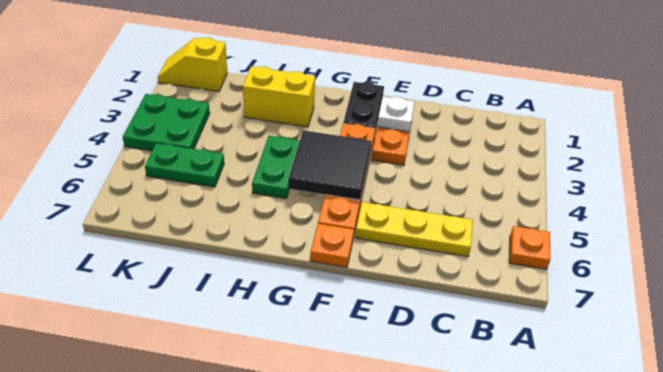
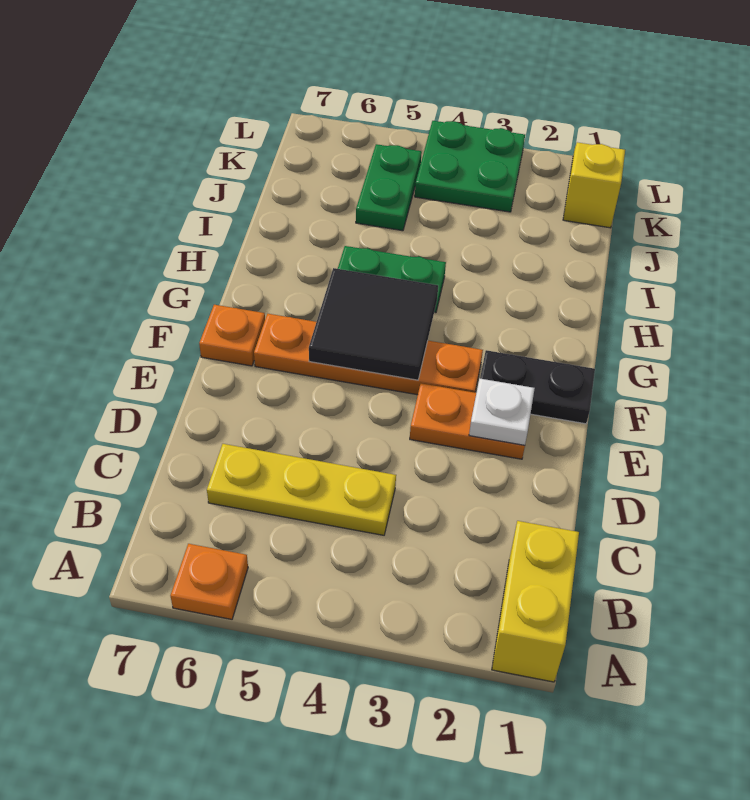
yellow 1x3 plate [355,202,473,257] -> yellow 1x3 plate turned to [207,444,396,535]
yellow 1x2 brick [243,67,315,127] -> yellow 1x2 brick moved to [492,521,579,682]

